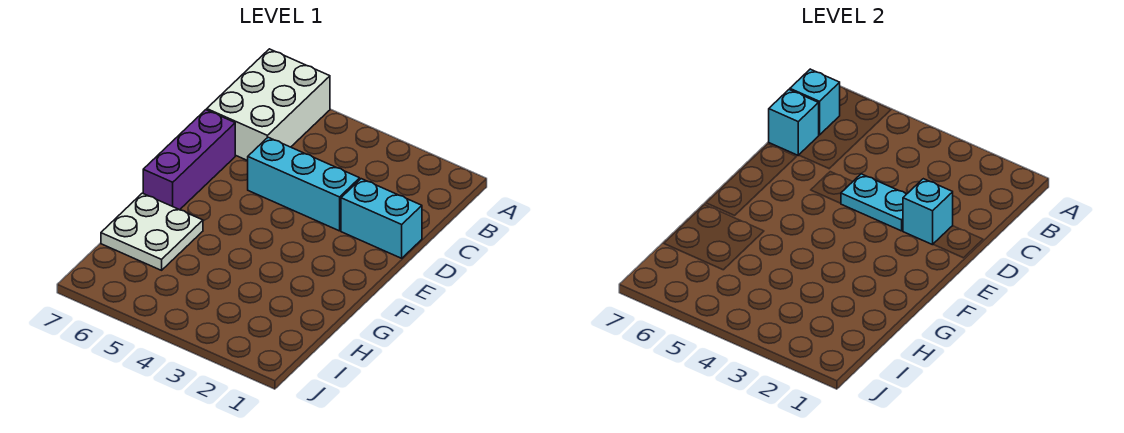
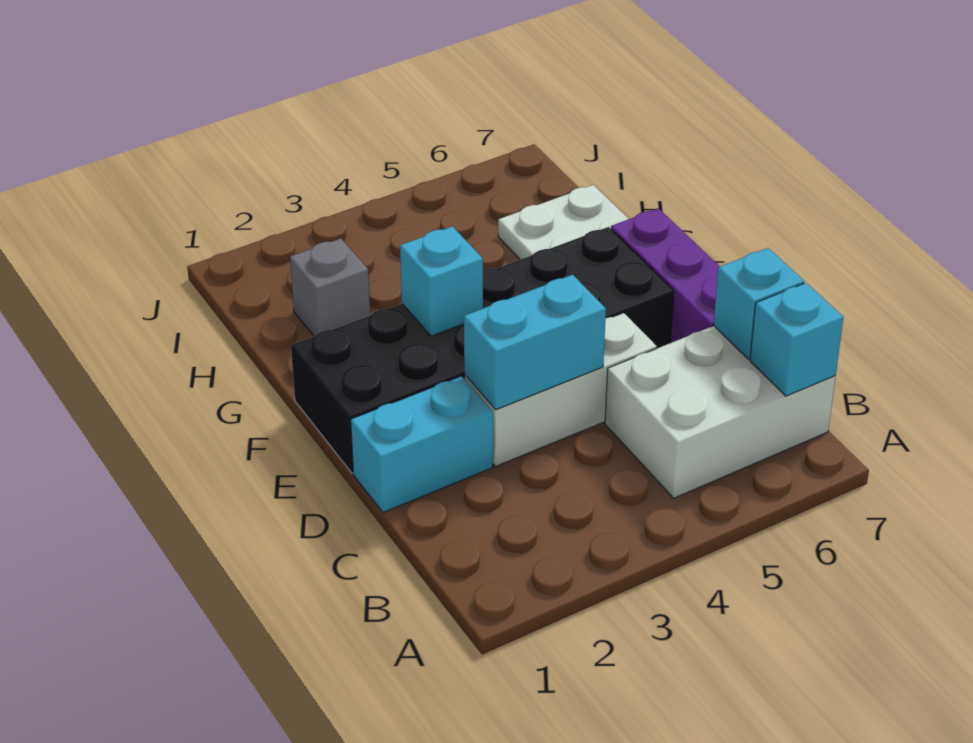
white 2x3 brick [207,49,330,161] -> white 2x3 brick turned to [605,326,836,498]
cyan 1x1 brick [903,179,953,245] -> cyan 1x1 brick moved to [400,226,483,336]
cyan 1x3 brick [248,137,360,231] -> white 1x3 brick [464,313,657,466]
cyan 1x2 plate [841,174,906,231] -> cyan 1x2 brick [464,275,606,410]
none -> black 2x6 brick [291,227,674,473]
none -> grey 1x1 brick [290,238,370,336]

